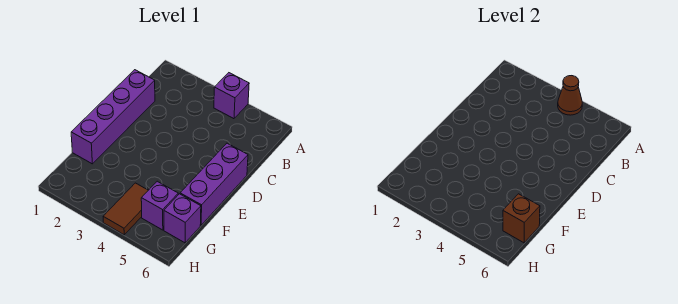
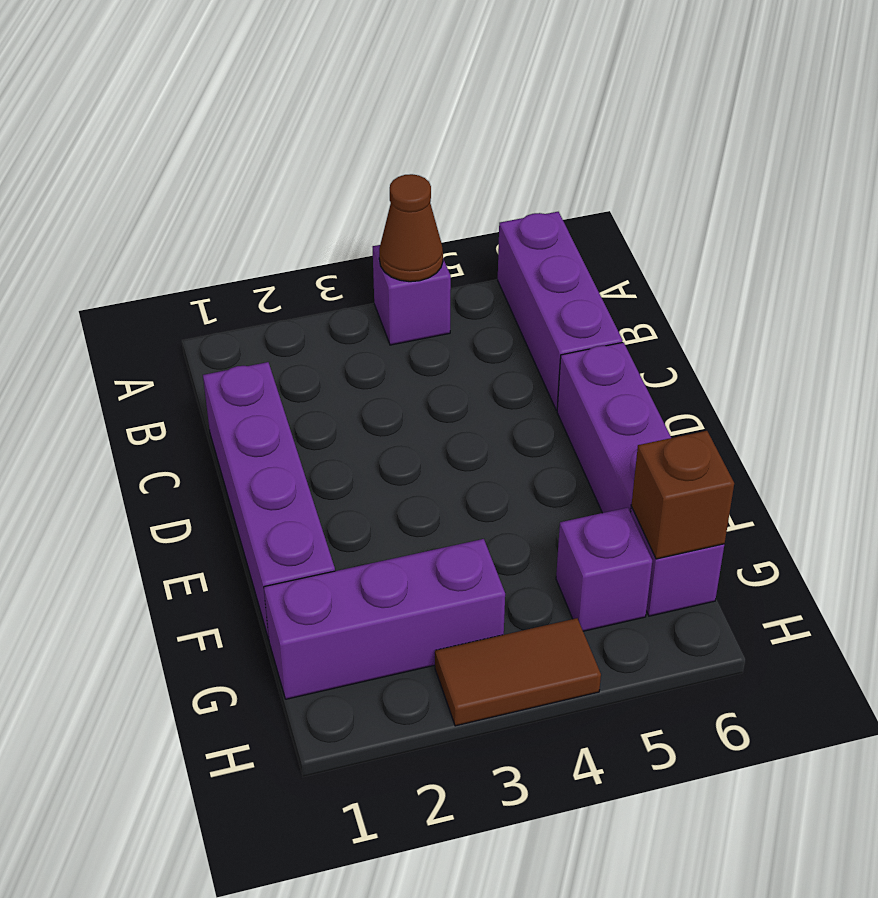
none -> purple 1x3 brick [498,212,623,410]
none -> purple 1x3 brick [264,539,505,699]
brown 1x2 tile [103,183,148,235] -> brown 1x2 tile turned to [435,618,601,726]

